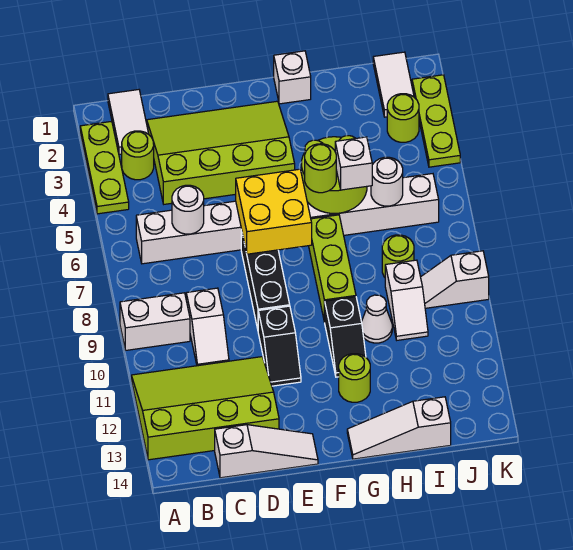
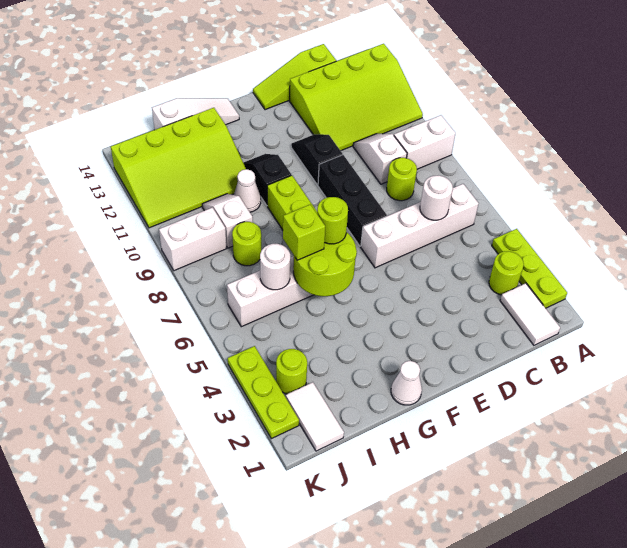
lime 3x4 slope [147,101,295,204] -> lime 3x4 slope moved to [111,108,246,228]
white 1x3 slope [215,425,318,478] -> lime 1x3 slope [253,44,336,110]
yellow 2x2 brick [236,169,312,254] -> none
white 1x1 brick [274,51,311,104] -> white 1x1 cone [391,361,422,405]
lime 1x1 round brick [339,354,370,402] -> lime 1x1 round brick moved to [387,158,417,201]
white 1x1 brick [335,137,372,190] -> lime 1x1 brick [283,204,325,260]
white 1x2 slope [421,251,489,308] -> white 1x2 brick [159,208,226,271]

